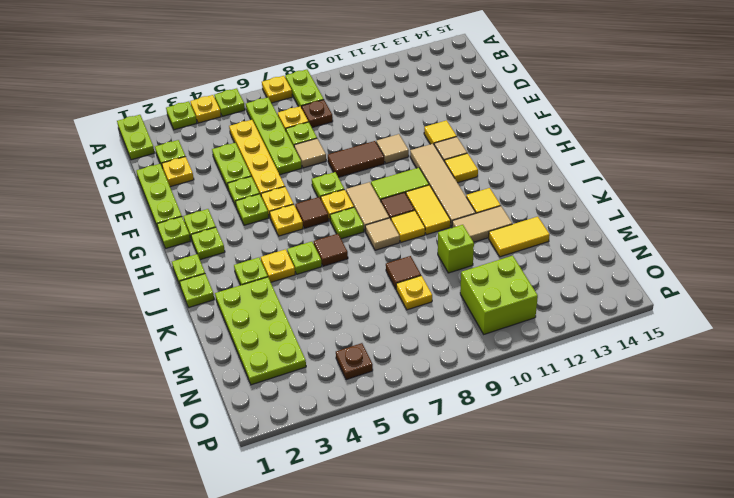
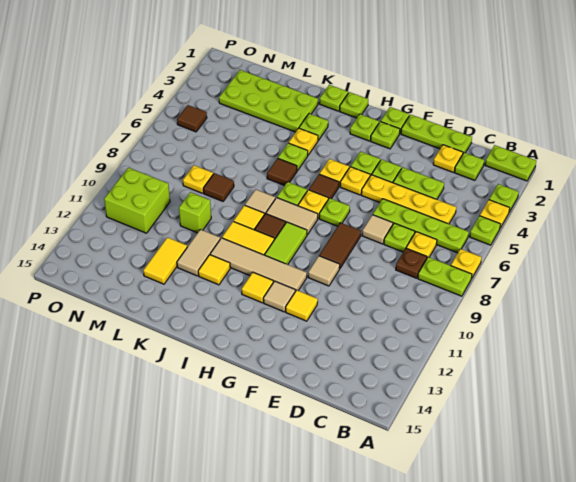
brown 1x1 plate [336,343,373,380] -> brown 1x1 tile [177,105,207,132]

